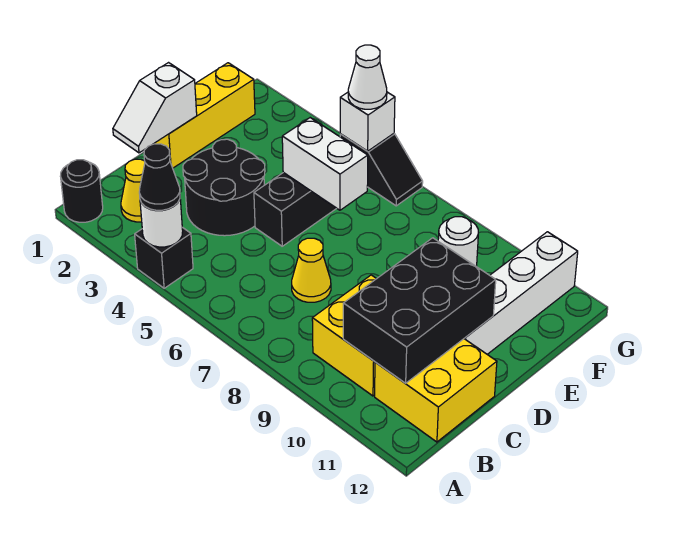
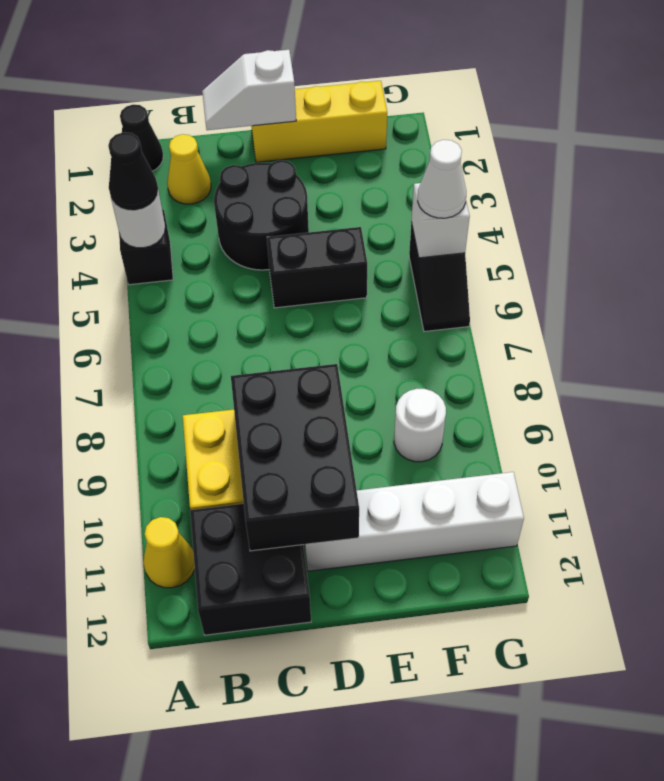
black 1x1 round brick [60,160,103,222] -> black 1x1 cone [120,105,163,171]
black 2x3 brick [343,238,496,383] -> black 2x3 brick turned to [231,364,359,551]
yellow 2x2 brick [375,339,497,442] -> black 2x2 brick [190,504,311,635]
yellow 1x1 cone [292,238,331,302] -> yellow 1x1 cone moved to [143,517,195,588]
white 1x2 brick [282,118,368,210] -> none

